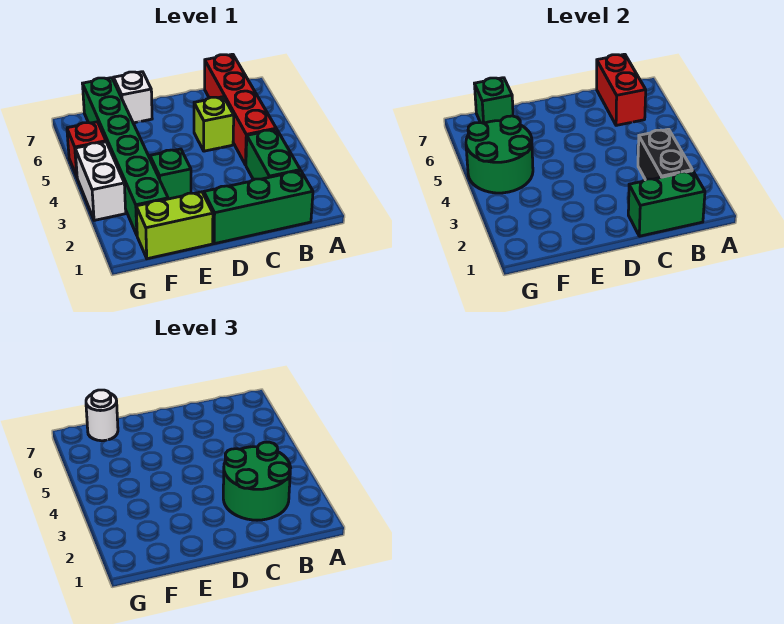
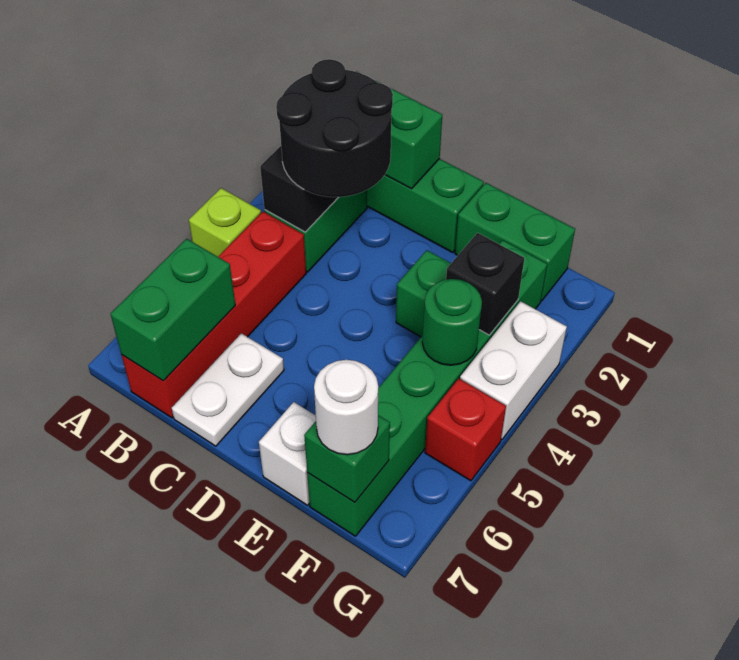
green 2x2 round brick [223,442,291,520] -> black 2x2 round brick [276,59,393,197]
red 1x2 brick [597,54,646,125] -> green 1x2 brick [110,239,235,381]
lime 1x1 brick [194,97,234,151] -> lime 1x1 brick moved to [189,188,261,257]
none -> white 1x2 plate [172,333,284,446]
lime 1x2 brick [136,192,213,259] -> green 1x2 brick [455,183,575,301]
none -> black 1x1 brick [446,233,524,335]
green 2x2 round brick [466,116,533,193] -> green 1x1 round brick [422,279,482,365]

